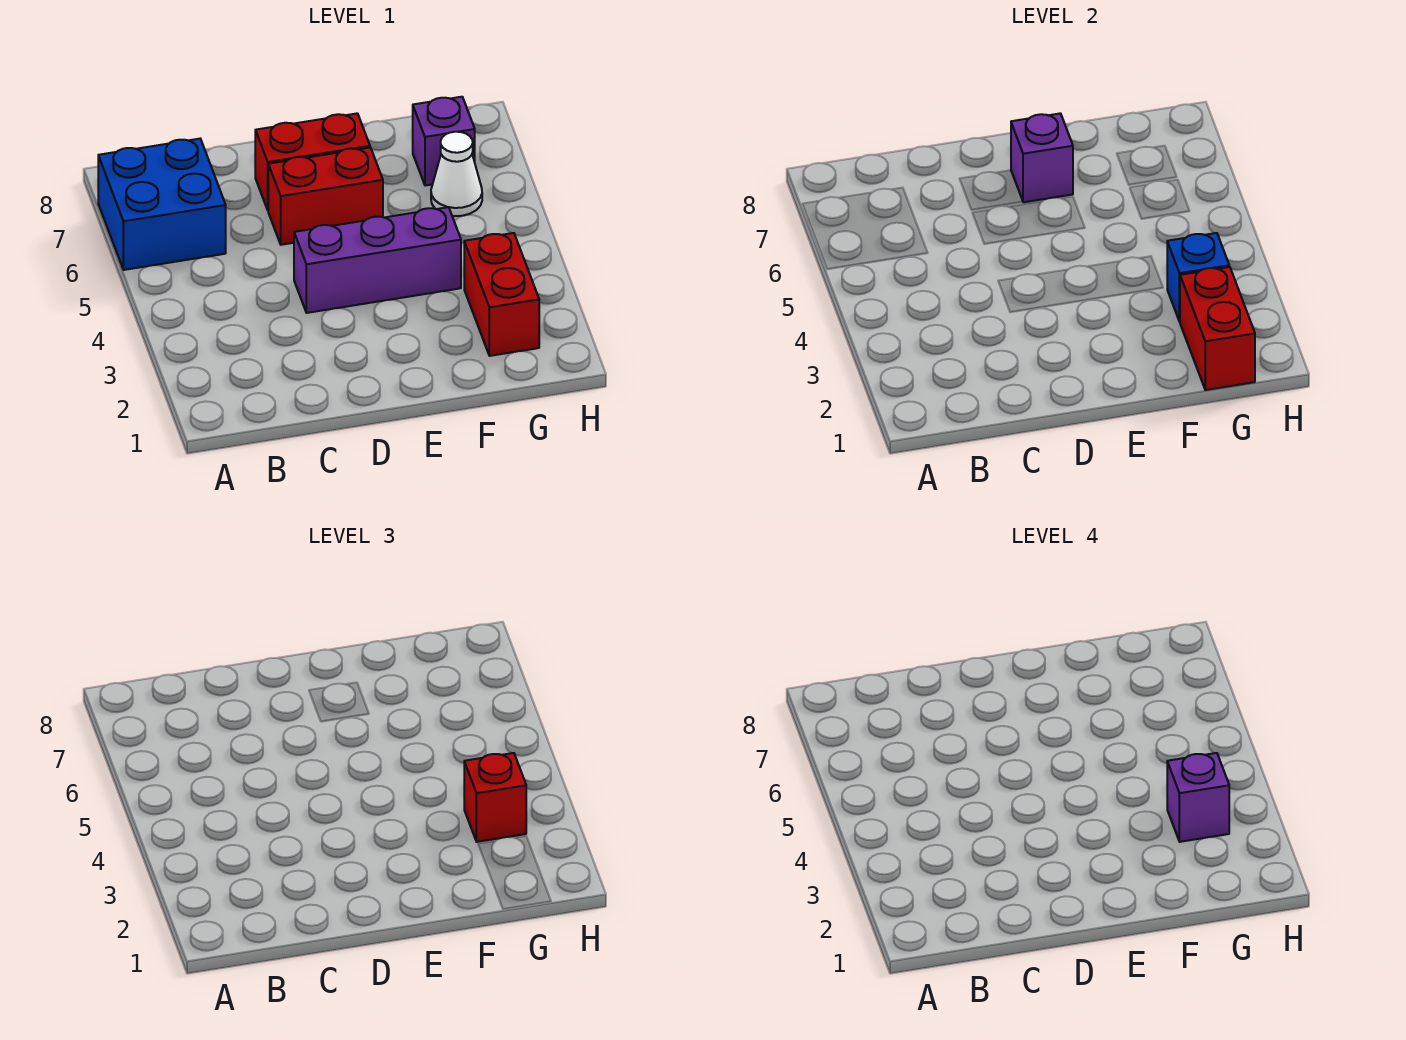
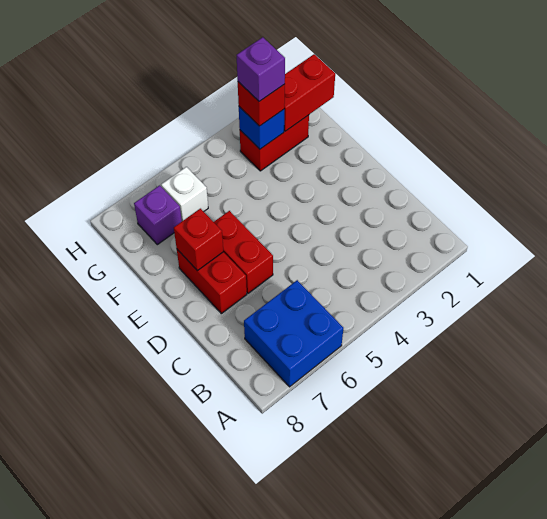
purple 1x3 brick [294,207,461,313] -> none
purple 1x1 brick [1011,113,1073,202] -> red 1x1 brick [174,209,223,271]
white 1x1 cone [431,132,482,216] -> white 1x1 brick [161,167,208,221]

